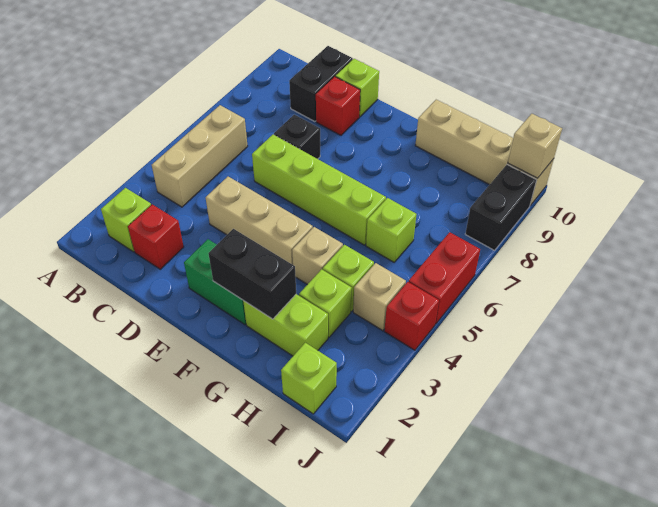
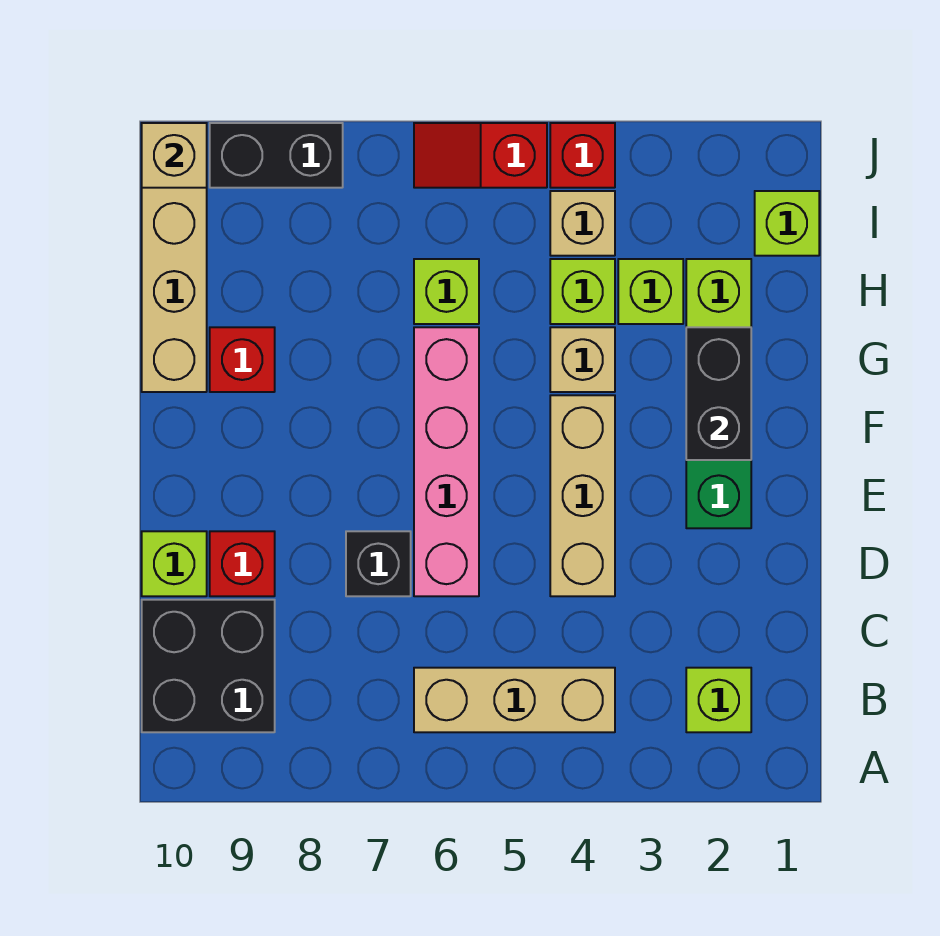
red 1x1 brick [128,204,184,269] -> red 1x1 brick moved to [210,327,275,392]
black 1x2 brick [289,46,353,122] -> black 2x2 brick [142,600,275,732]
lime 1x4 brick [252,135,386,245] -> pink 1x4 brick [414,327,479,596]
red 1x2 brick [409,232,480,324] -> red 1x2 slope [414,123,547,188]

